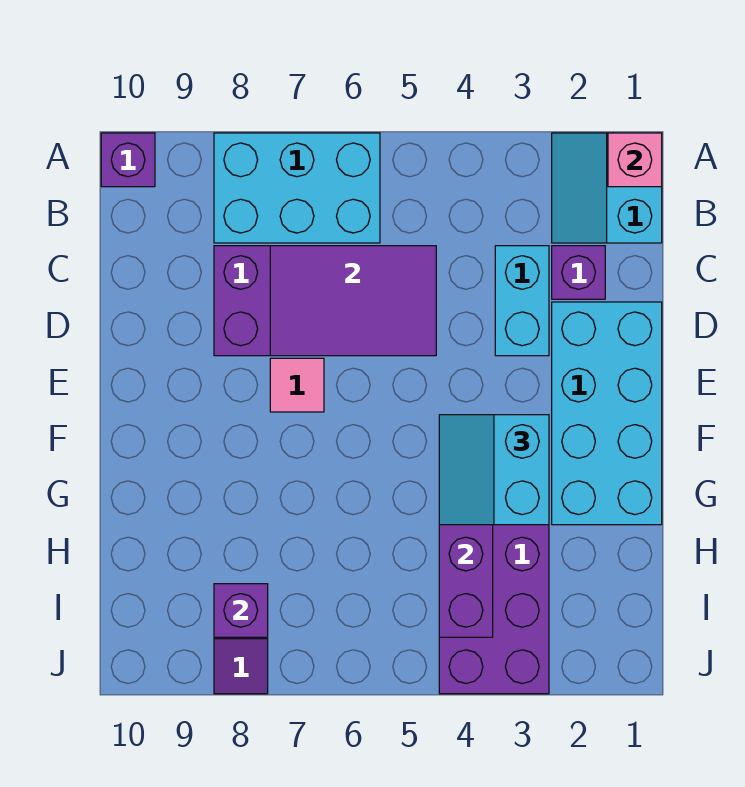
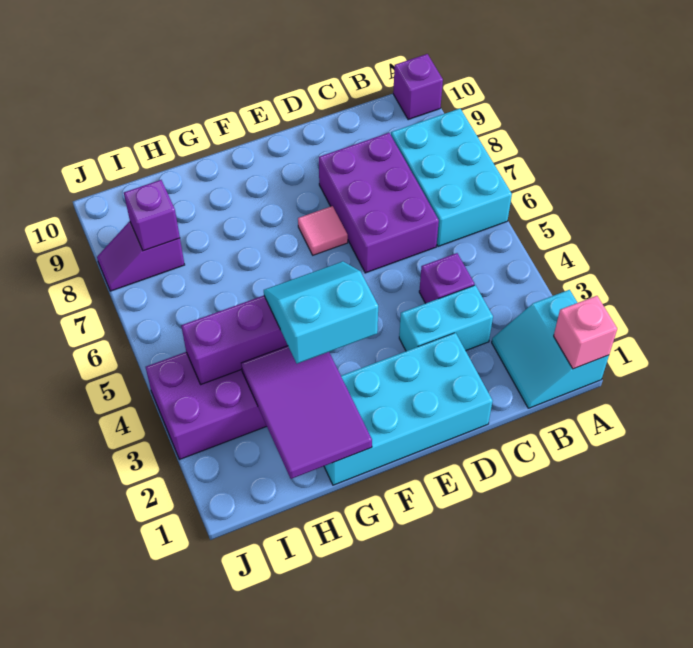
cyan 2x2 slope [552,133,662,243] -> cyan 2x2 slope turned to [492,290,609,408]
purple 1x1 brick [552,246,605,299] -> purple 1x1 brick moved to [419,253,474,303]
purple 2x3 tile [270,246,436,356] -> purple 2x3 tile moved to [241,346,372,479]

